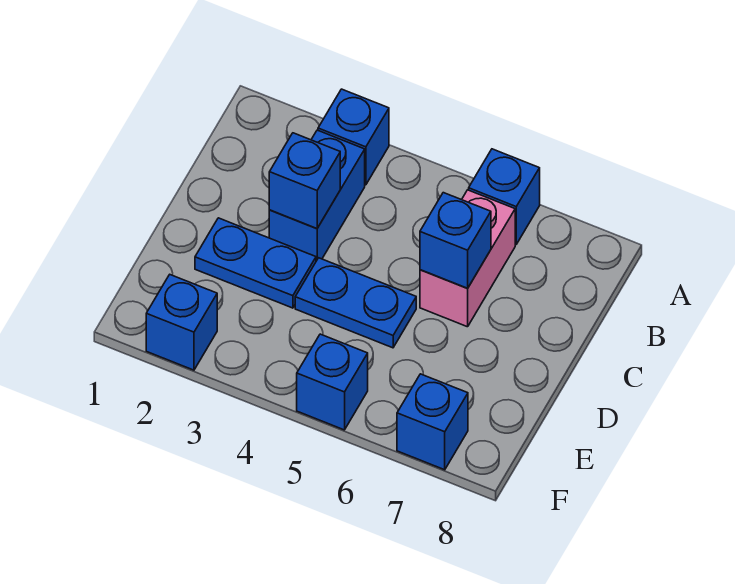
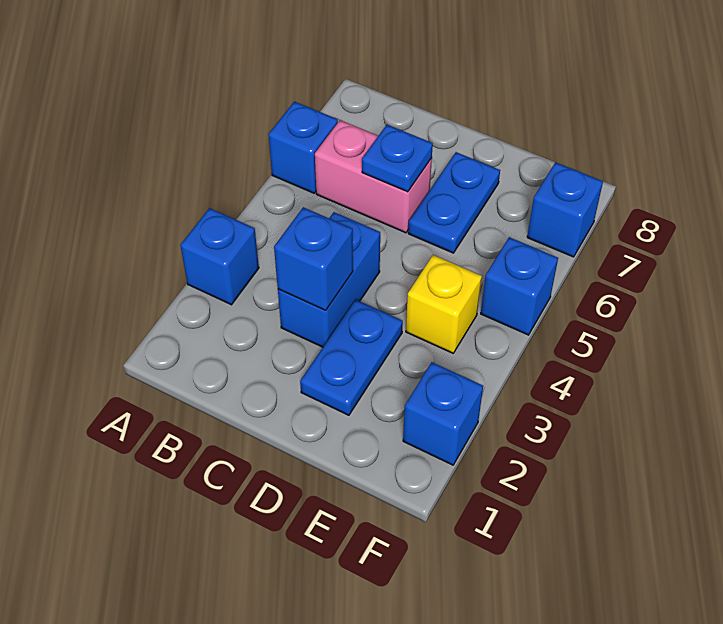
blue 1x2 brick [269,130,365,261] -> blue 1x2 brick turned to [278,212,380,347]
blue 1x1 brick [420,193,491,288] -> blue 1x1 plate [362,125,433,192]
blue 1x2 plate [295,258,416,348] -> blue 1x2 plate moved to [408,152,500,253]
none -> yellow 1x1 brick [406,255,482,353]

